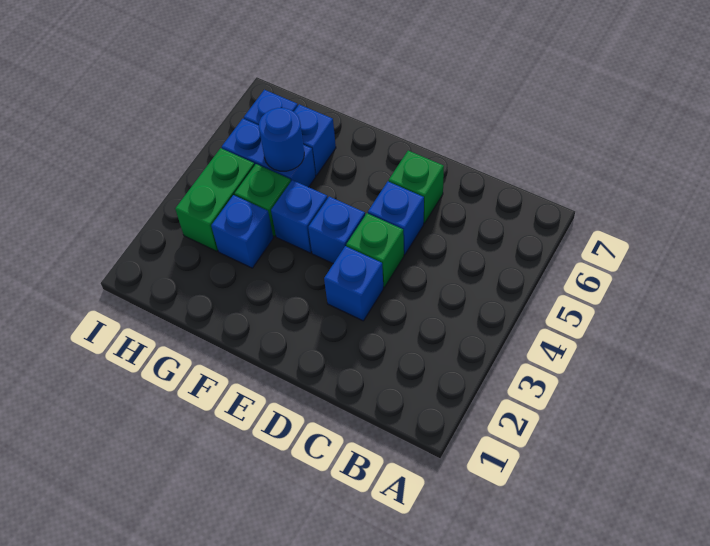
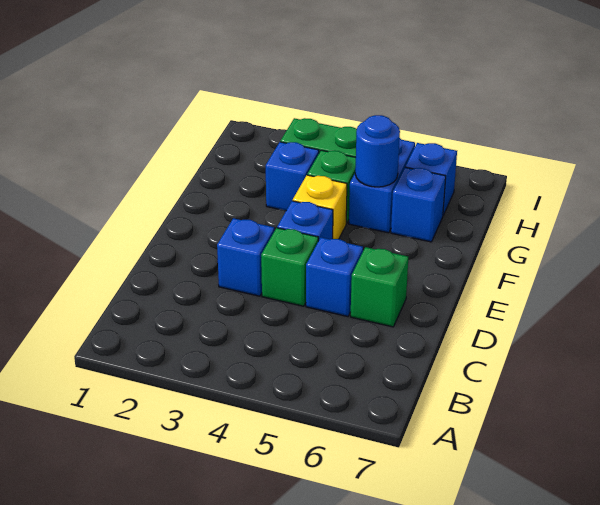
blue 1x1 brick [271,180,328,253] -> yellow 1x1 brick [293,175,347,239]

